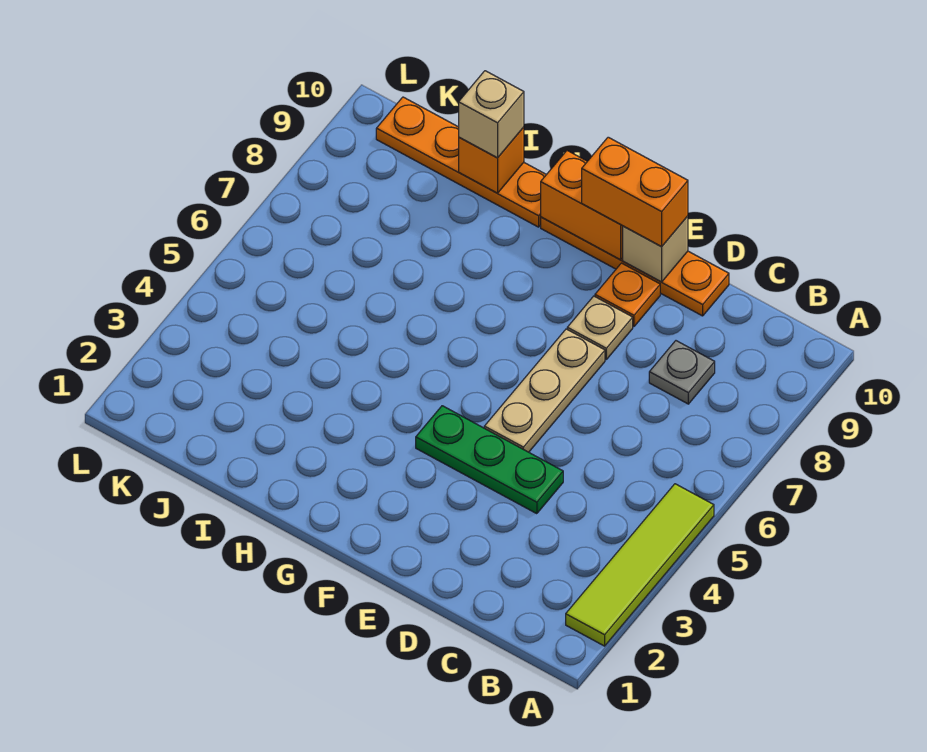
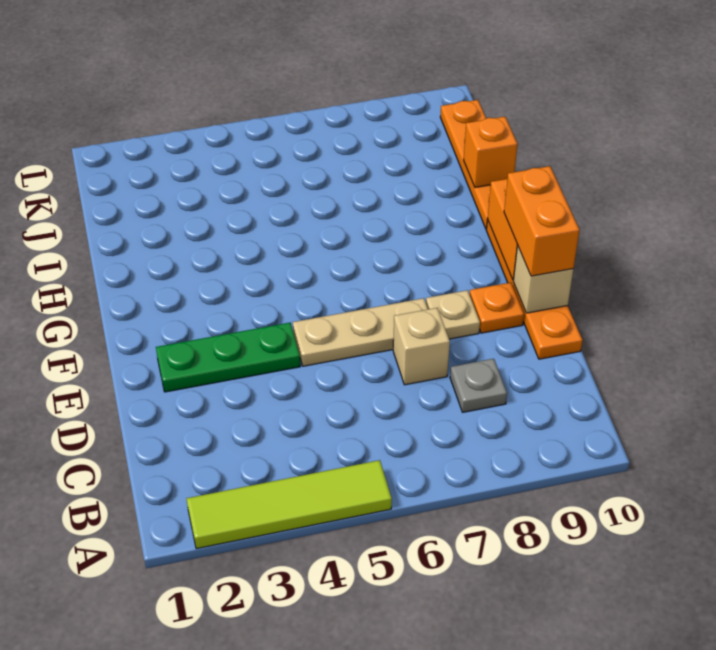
green 1x3 plate [416,406,563,514] -> green 1x3 plate turned to [156,323,300,392]
tan 1x1 brick [459,71,524,158] -> tan 1x1 brick moved to [393,308,450,385]

